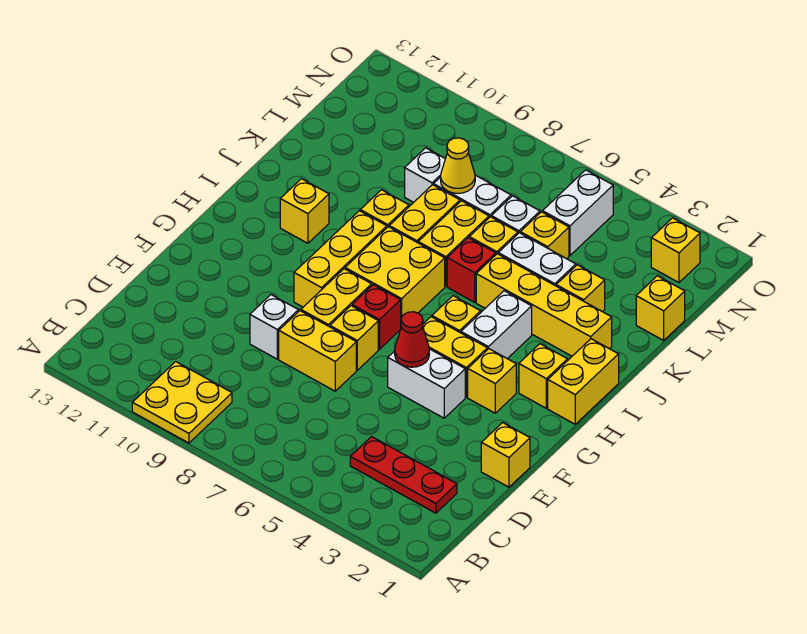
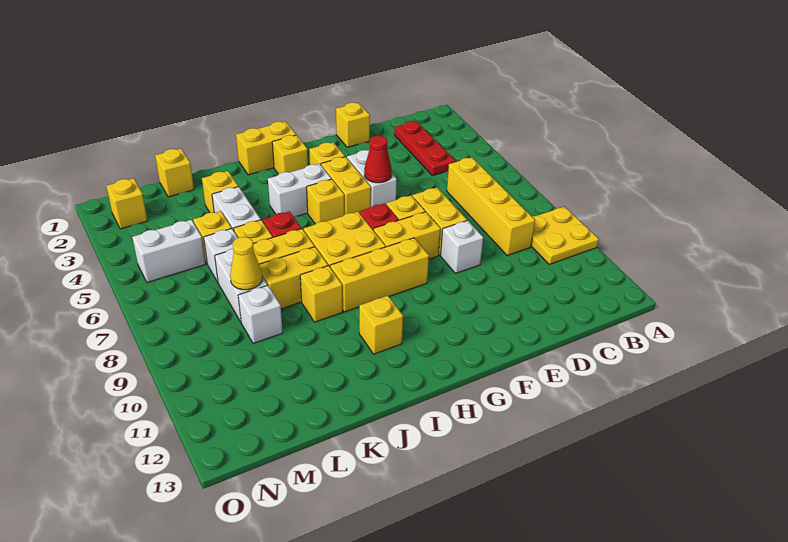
yellow 1x4 brick [476,254,612,356] -> yellow 1x4 brick moved to [447,157,535,256]

